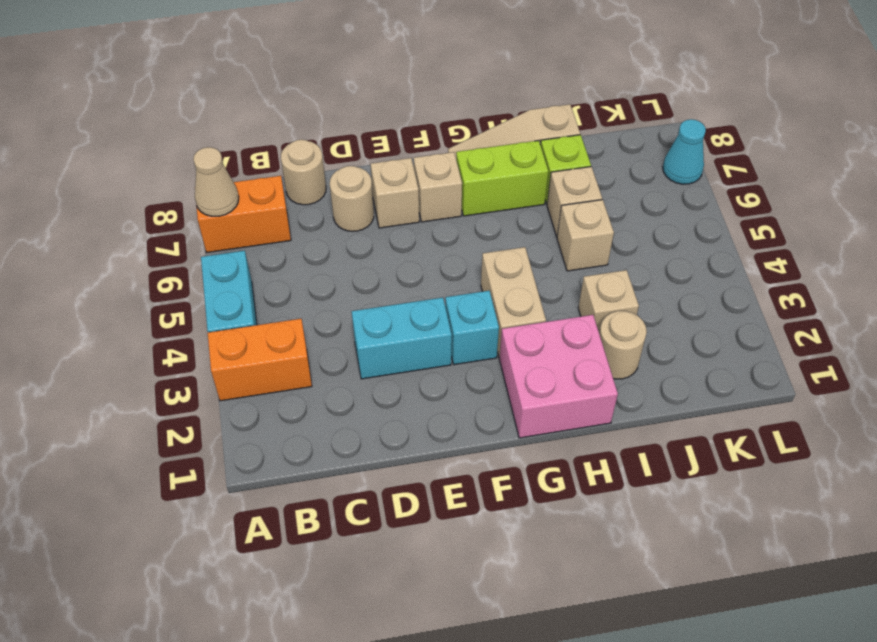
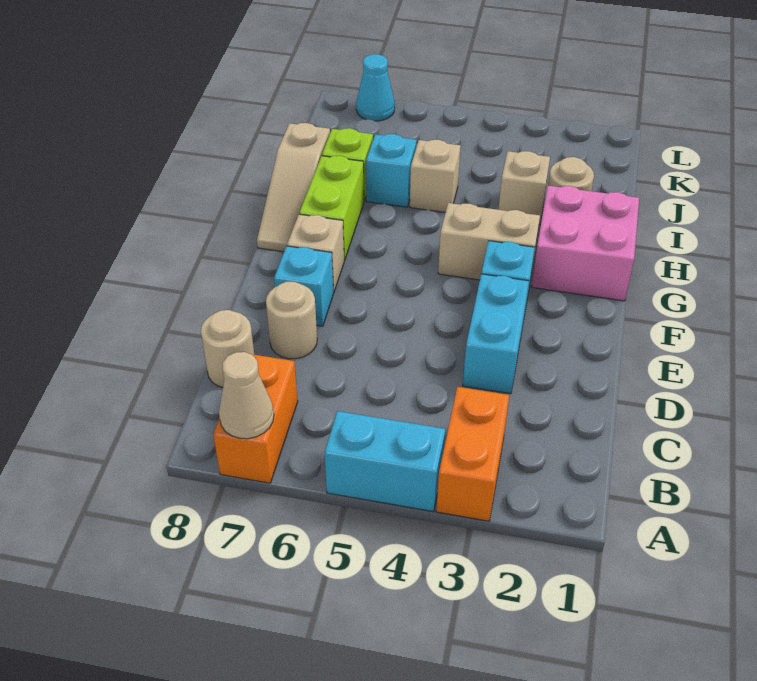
tan 1x1 brick [371,158,419,228] -> cyan 1x1 brick [274,246,334,326]
tan 1x1 brick [547,167,602,237] -> cyan 1x1 brick [366,134,416,207]

